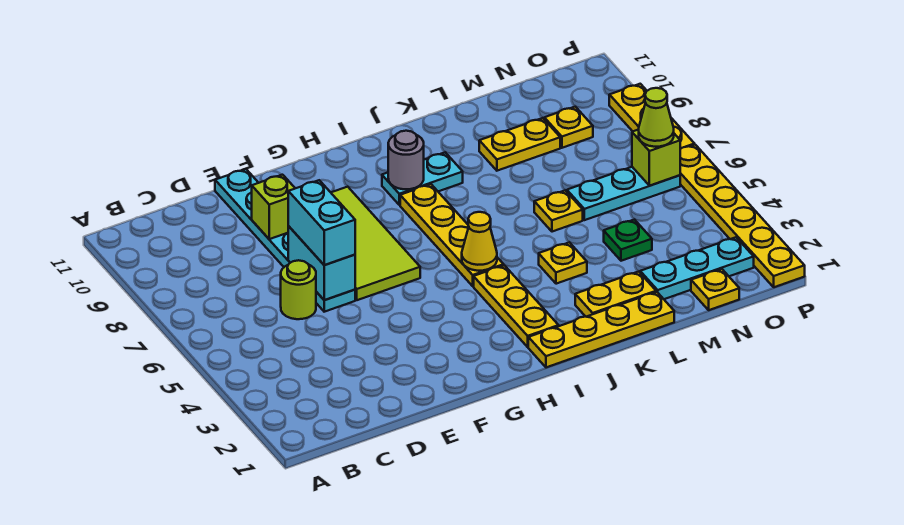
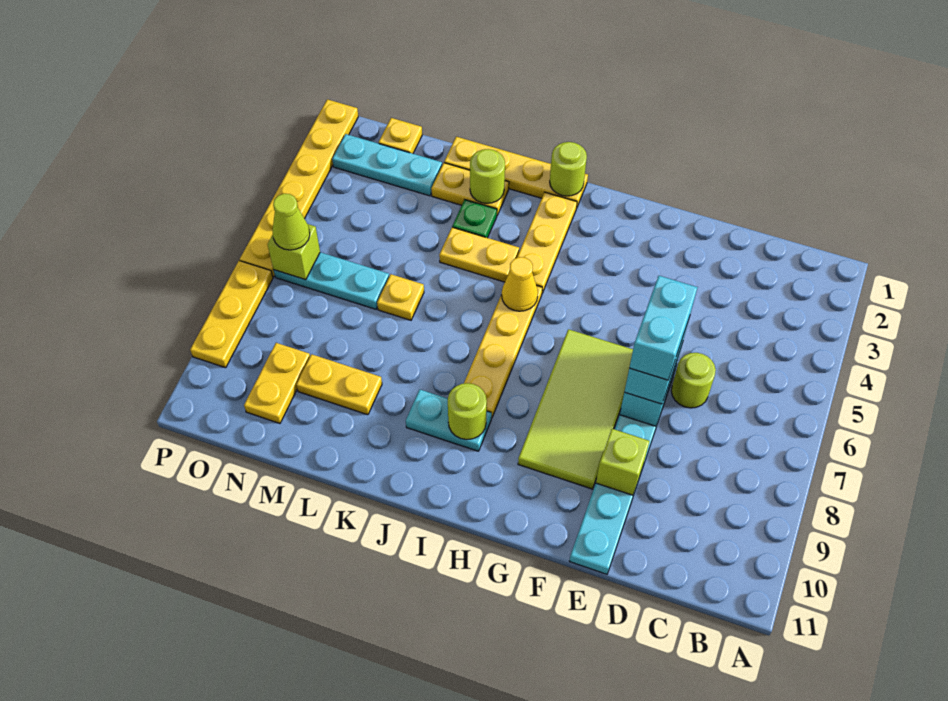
none -> cyan 1x2 brick [629,276,697,380]
none -> lime 1x1 round brick [550,142,587,196]
grey 1x1 round brick [388,131,424,189] -> lime 1x1 round brick [448,383,487,440]
none -> lime 1x1 round brick [470,149,505,203]
yellow 1x1 plate [539,242,587,284] -> yellow 1x2 plate [439,227,519,282]
green 1x1 plate [604,219,652,261] -> green 1x1 plate moved to [452,200,497,238]
yellow 1x1 plate [544,107,593,148] -> yellow 1x2 plate [244,343,310,423]

